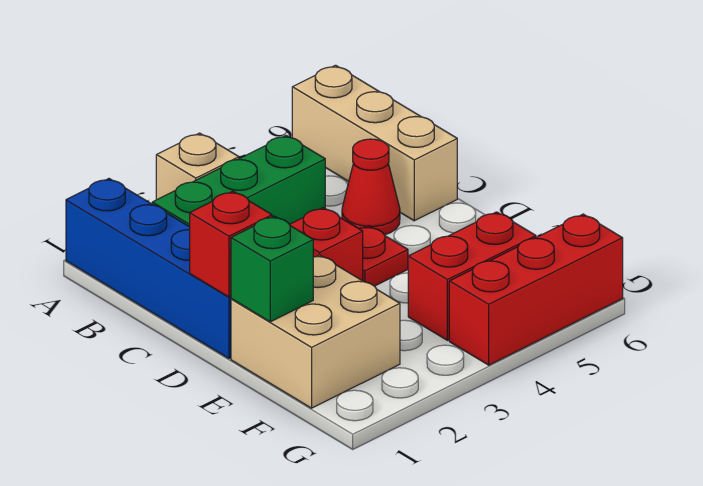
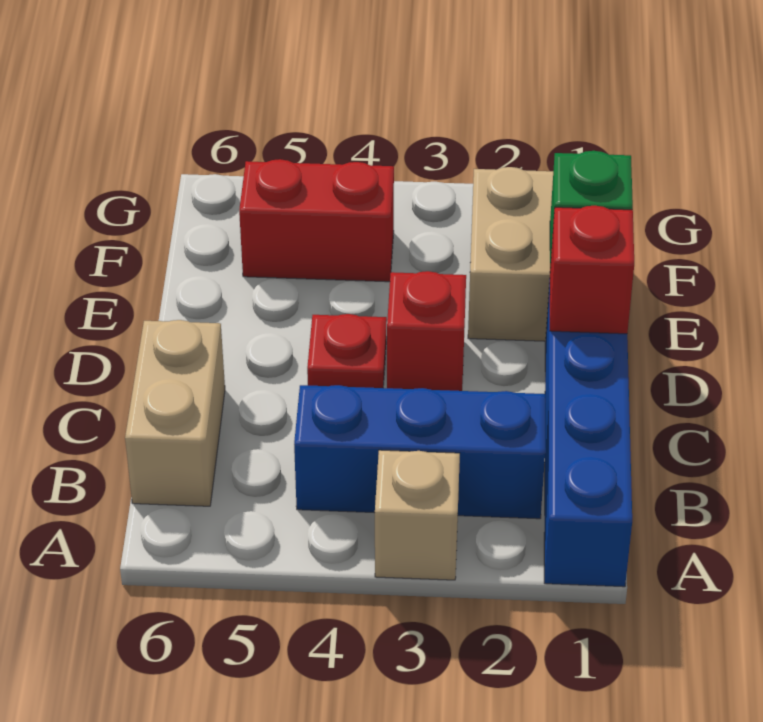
tan 1x3 brick [292,65,457,221] -> tan 1x2 brick [125,320,225,506]
green 1x3 brick [152,135,325,227] -> blue 1x3 brick [294,385,545,519]
red 1x1 cone [342,139,400,235] -> none
red 1x3 brick [449,214,623,365] -> none

